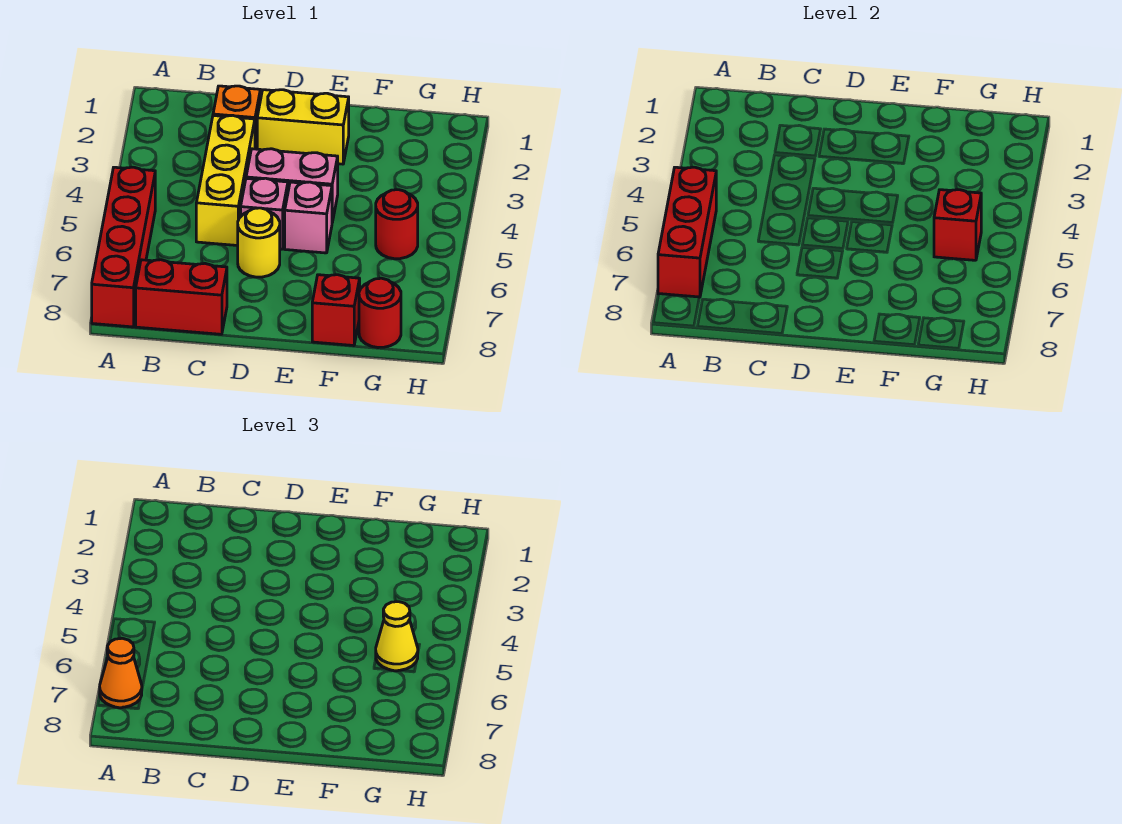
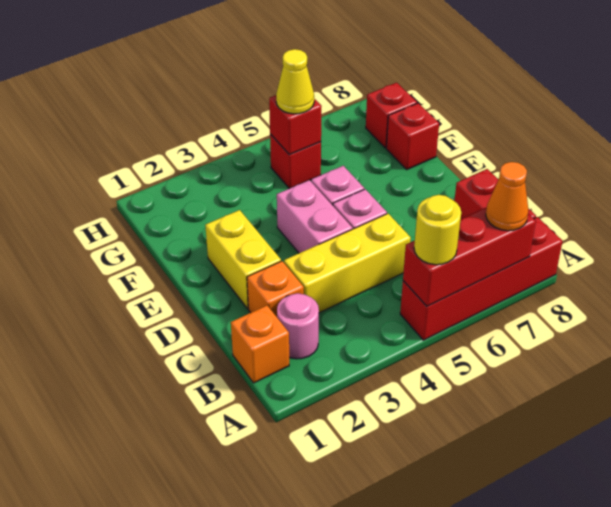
none -> orange 1x1 brick [231,305,289,383]
none -> pink 1x1 round brick [277,293,319,359]
yellow 1x1 round brick [238,208,280,277] -> yellow 1x1 round brick moved to [414,195,461,265]
red 1x1 round brick [376,190,418,259] -> red 1x1 brick [270,134,321,188]
red 1x1 round brick [359,278,401,348] -> red 1x1 brick [366,83,417,148]

